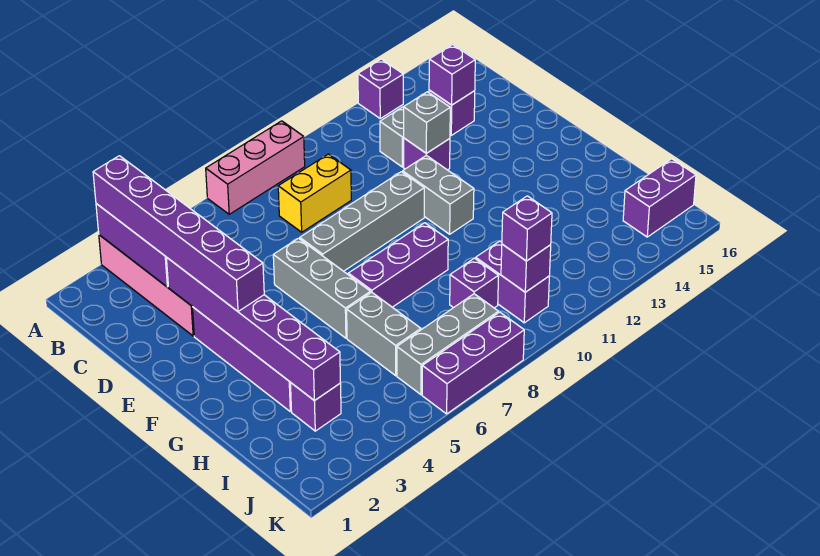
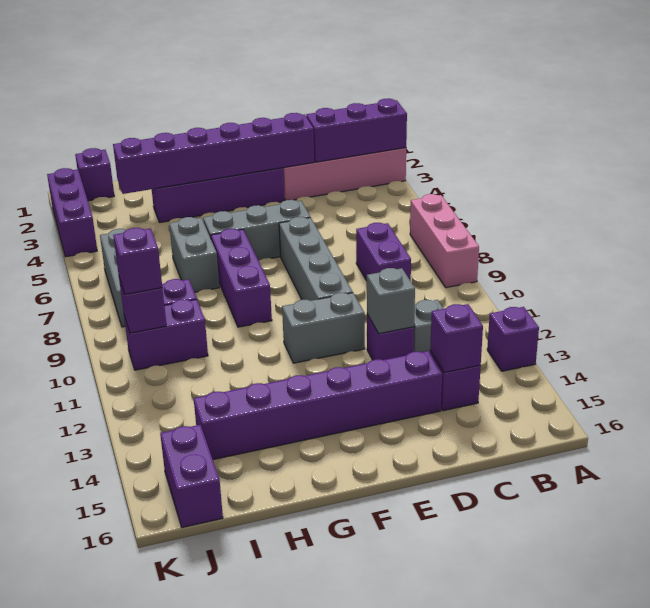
purple 1x6 brick [93,156,264,311] -> purple 1x6 brick moved to [194,351,442,460]
yellow 1x2 brick [278,154,351,232] -> purple 1x2 brick [356,223,411,281]
grey 1x2 brick [347,292,421,376] -> grey 1x2 brick turned to [169,217,219,292]
purple 1x1 brick [290,382,341,431] -> purple 1x1 brick moved to [75,148,114,201]
purple 1x3 brick [422,312,524,414] -> purple 1x3 brick moved to [47,168,97,257]

